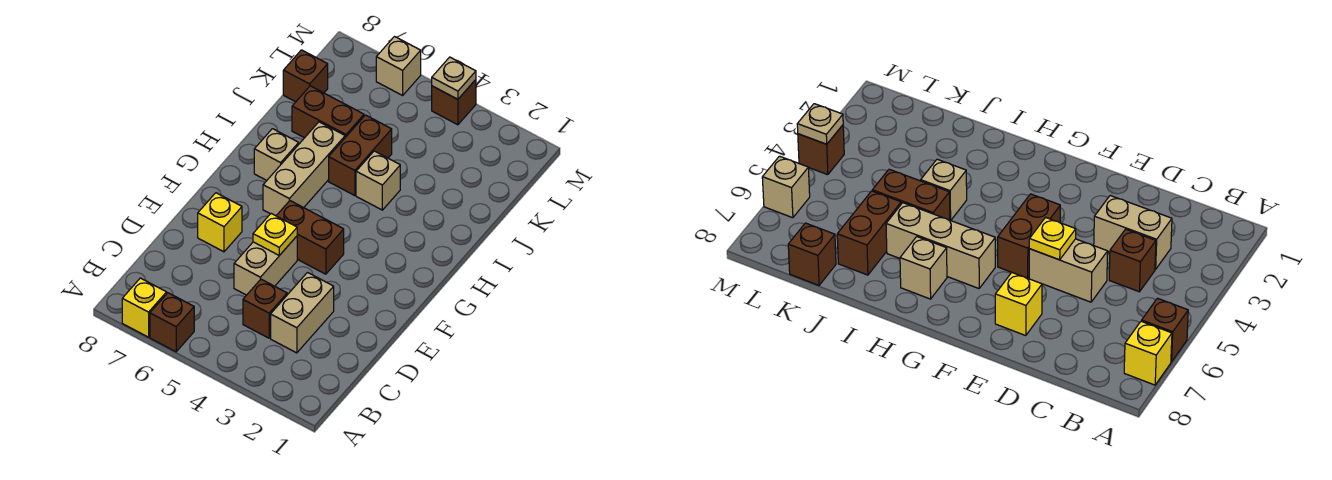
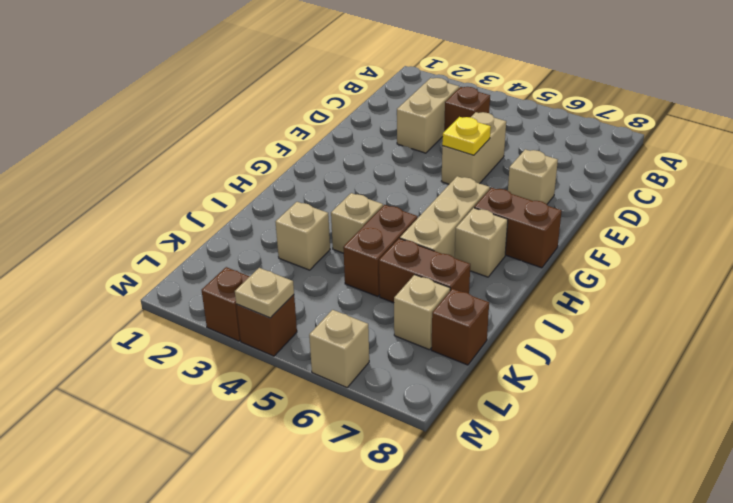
brown 1x1 brick [150,293,194,352] -> brown 1x1 brick moved to [202,267,249,341]
yellow 1x1 brick [122,278,167,337] -> none
yellow 1x1 brick [198,193,242,252] -> tan 1x1 brick [508,149,558,204]
brown 1x2 brick [277,201,344,274] -> brown 1x2 brick moved to [474,187,562,268]
none -> tan 1x1 brick [276,202,330,270]
none -> tan 1x1 brick [394,275,450,350]

